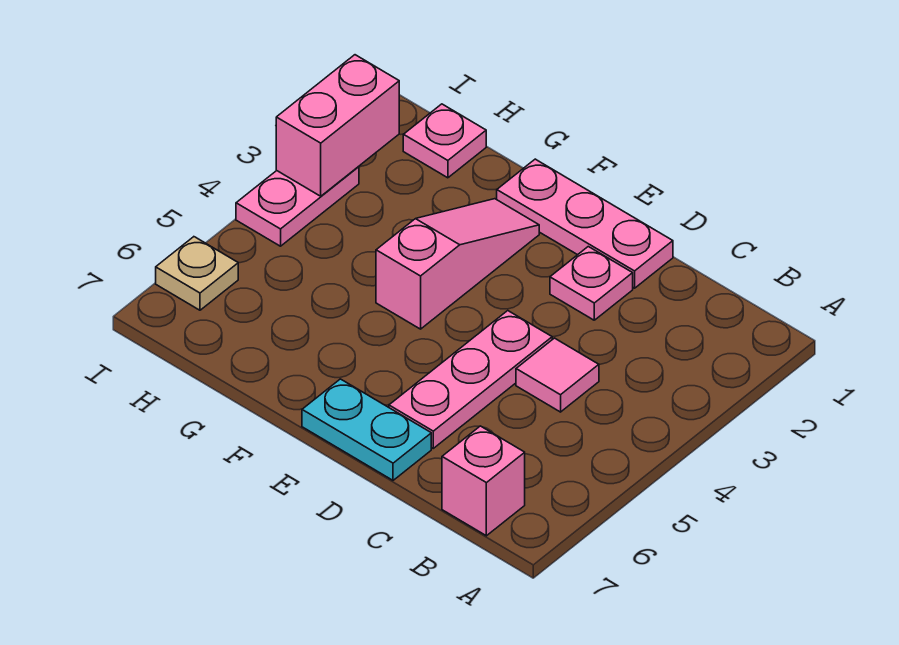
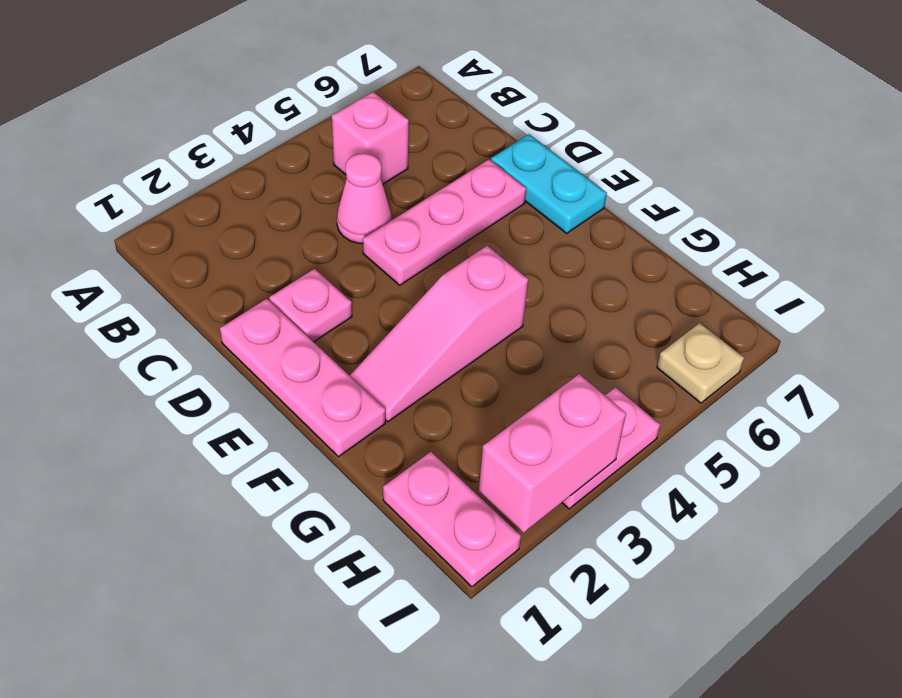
pink 1x1 brick [442,426,525,536] -> pink 1x1 brick moved to [332,92,409,184]
pink 1x1 tile [516,338,599,412] -> pink 1x1 cone [337,153,392,244]
pink 1x1 plate [403,104,486,178] -> pink 1x2 plate [383,452,521,587]

